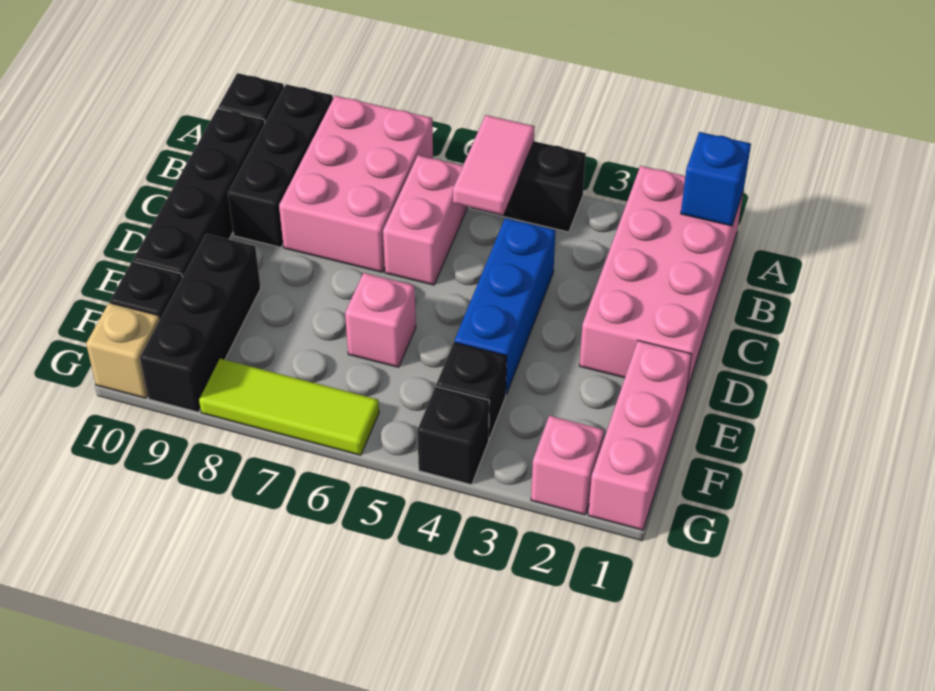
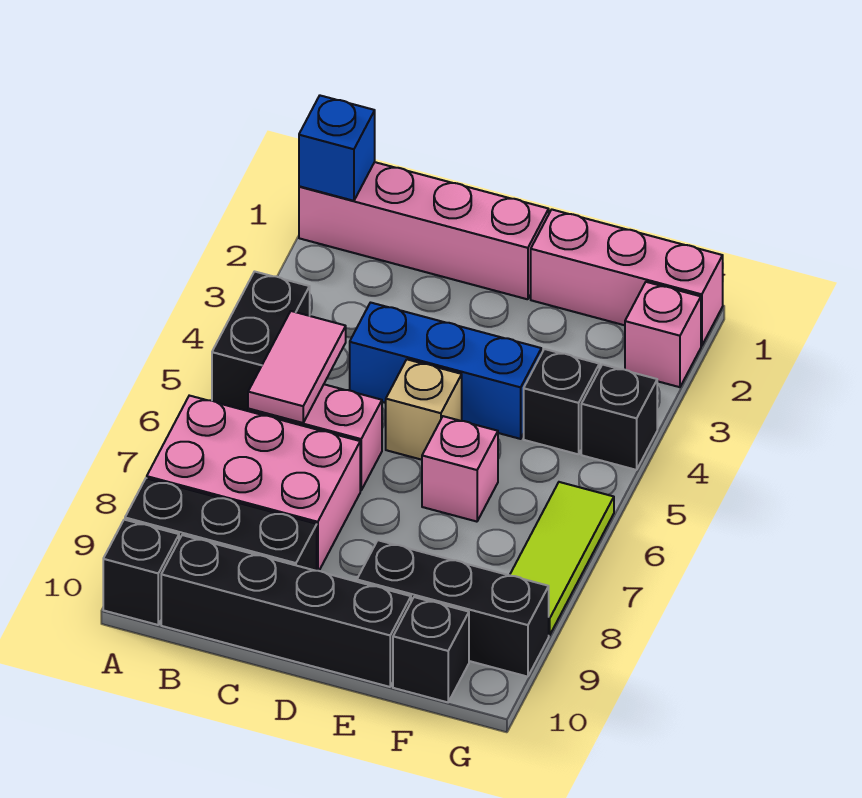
pink 2x4 brick [579,166,743,392] -> pink 1x4 brick [299,162,549,299]
pink 1x2 tile [453,115,535,215] -> pink 1x2 tile turned to [248,311,346,423]
tan 1x1 brick [86,303,160,398] -> tan 1x1 brick moved to [386,359,462,460]

